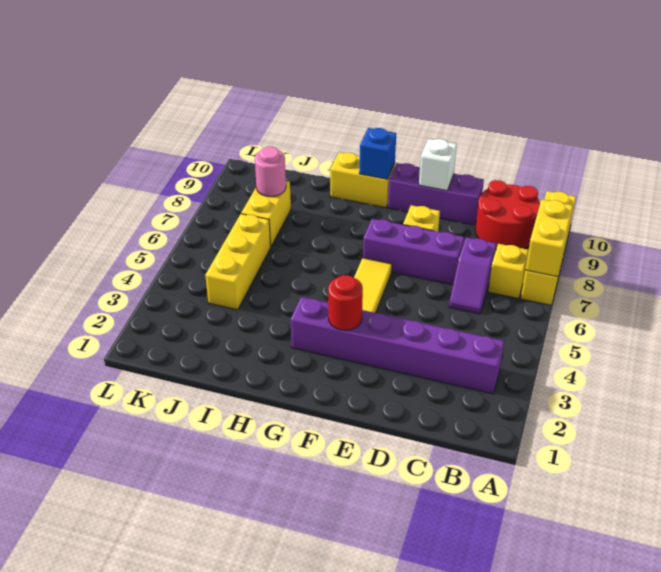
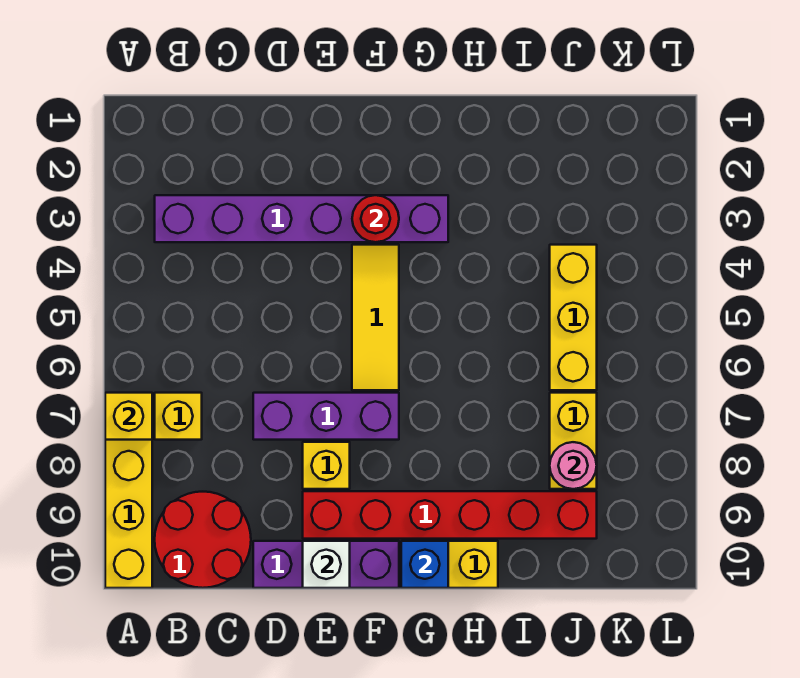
yellow 1x2 brick [525,200,573,276] -> yellow 1x1 brick [105,393,152,440]
purple 1x2 slope [449,237,496,314] -> none
none -> red 1x6 brick [303,491,597,539]

